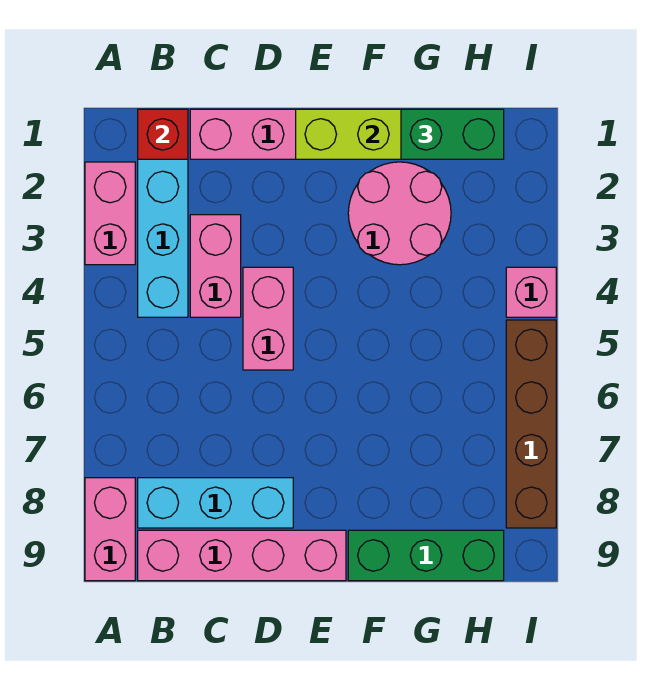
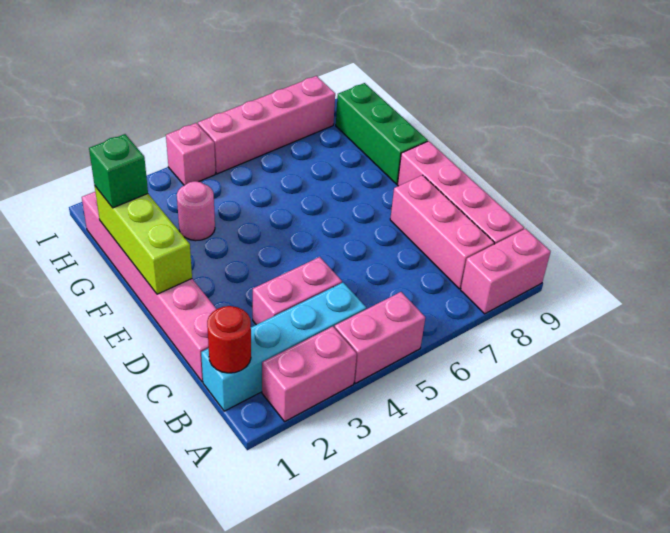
red 1x1 brick [138,109,188,159] -> red 1x1 round brick [207,306,251,373]
cyan 1x3 brick [138,478,293,528] -> pink 1x3 brick [390,175,494,289]
pink 1x2 brick [243,267,293,370] -> pink 1x2 brick moved to [335,292,425,383]
pink 2x2 round brick [348,162,451,265] -> pink 1x1 round brick [177,181,215,241]
green 1x2 brick [401,109,504,159] -> green 1x1 brick [89,134,148,208]
brown 1x4 brick [506,320,556,528] -> pink 1x4 brick [198,76,335,174]

